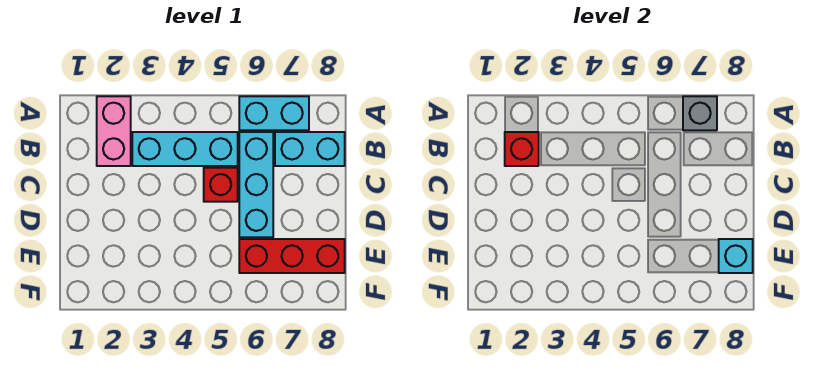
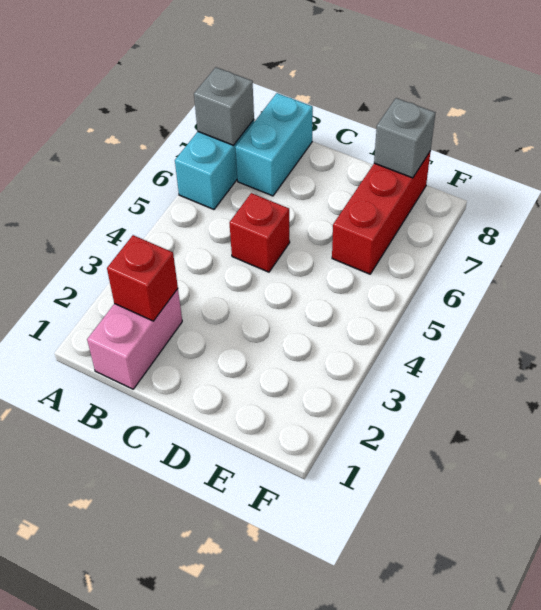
pink 1x2 brick [97,96,131,166] -> pink 1x2 brick turned to [87,289,182,389]
cyan 1x3 brick [132,132,238,166] -> none
cyan 1x3 brick [239,132,273,237] -> none
cyan 1x1 brick [719,239,753,273] -> grey 1x1 brick [374,98,435,178]

